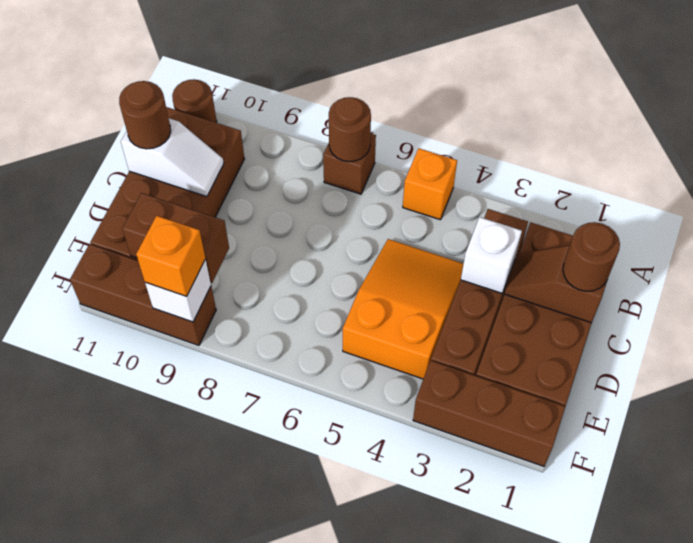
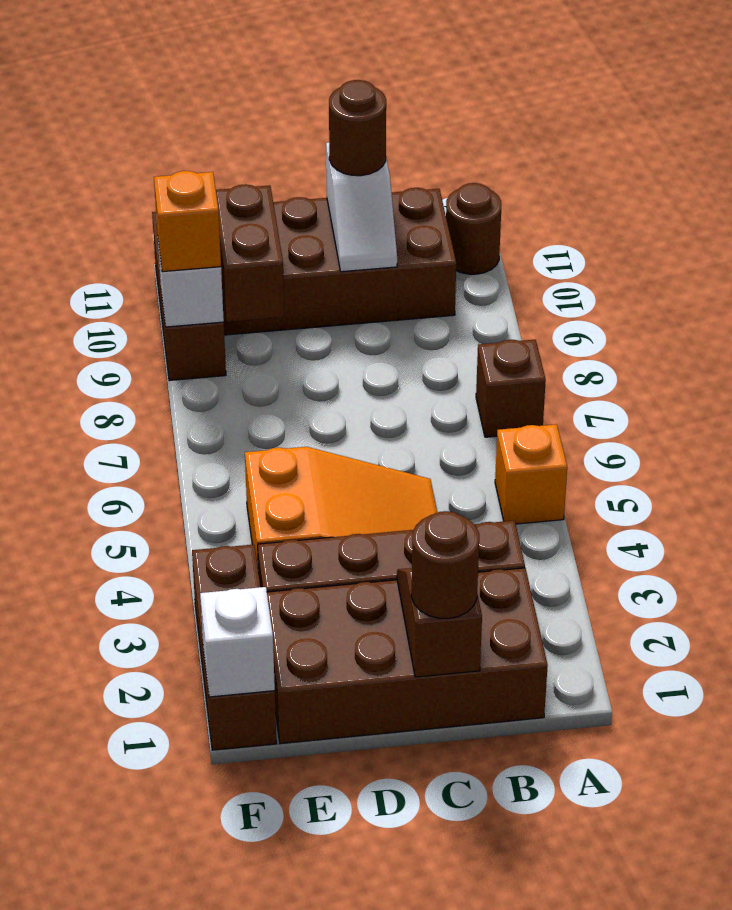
brown 1x1 round brick [329,97,371,162] -> none
white 1x1 brick [461,217,522,293] -> white 1x1 brick moved to [200,587,275,697]

